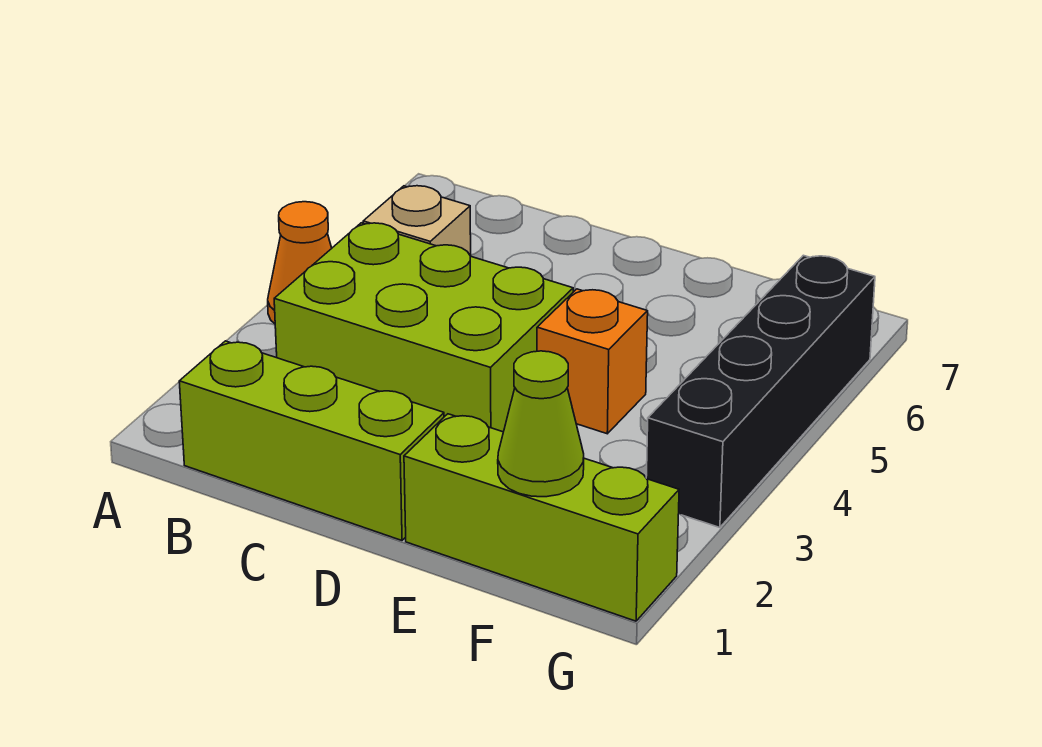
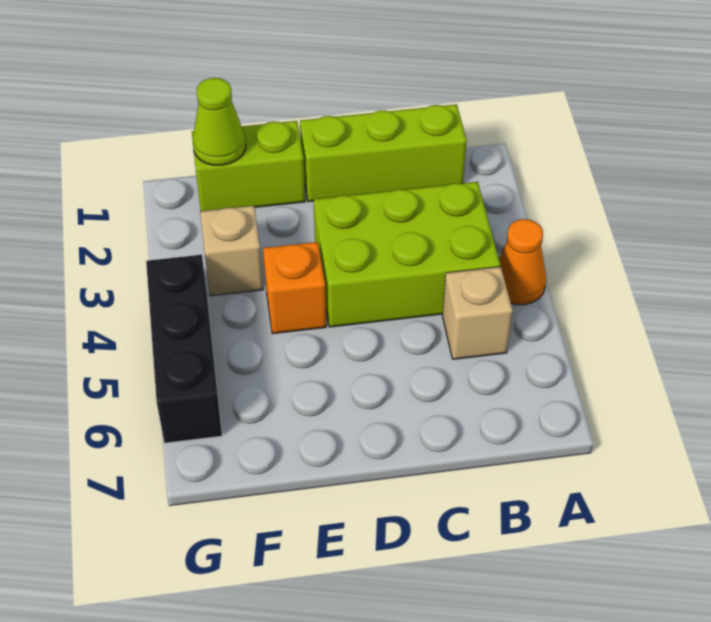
lime 1x3 brick [404,414,679,621] -> lime 1x2 brick [192,121,305,211]
none -> tan 1x1 brick [200,206,263,296]
black 1x4 brick [646,255,875,528] -> black 1x3 brick [146,255,222,443]

